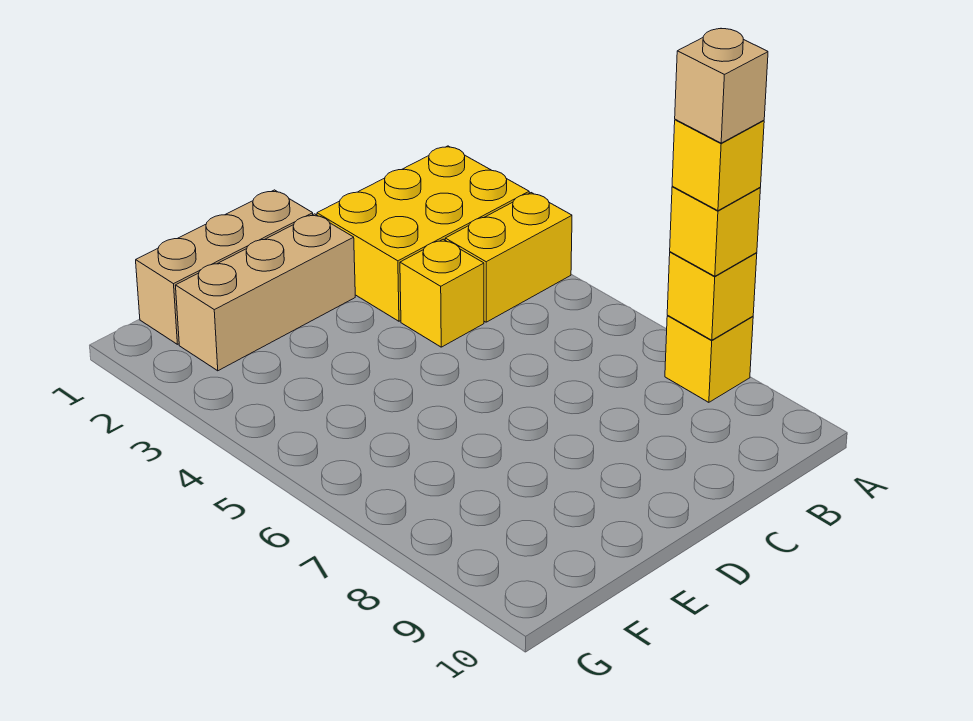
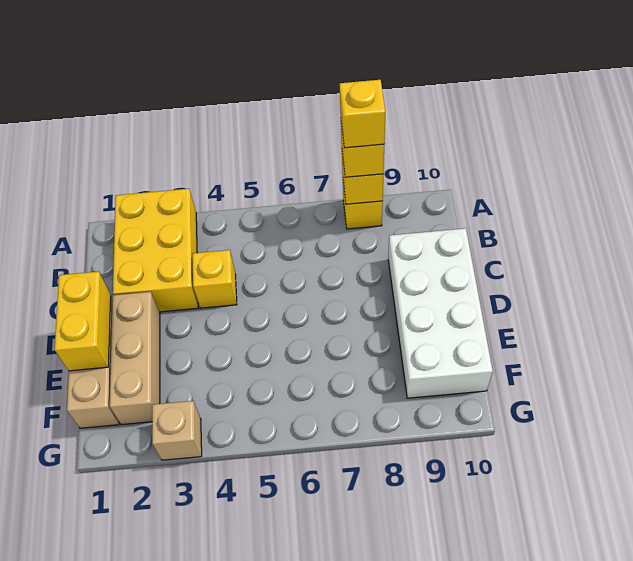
yellow 1x2 brick [445,193,572,322] -> yellow 1x2 brick moved to [54,272,111,371]
tan 1x1 brick [675,29,768,143] -> tan 1x1 brick moved to [152,401,202,460]
none -> white 2x4 brick [388,228,493,398]

